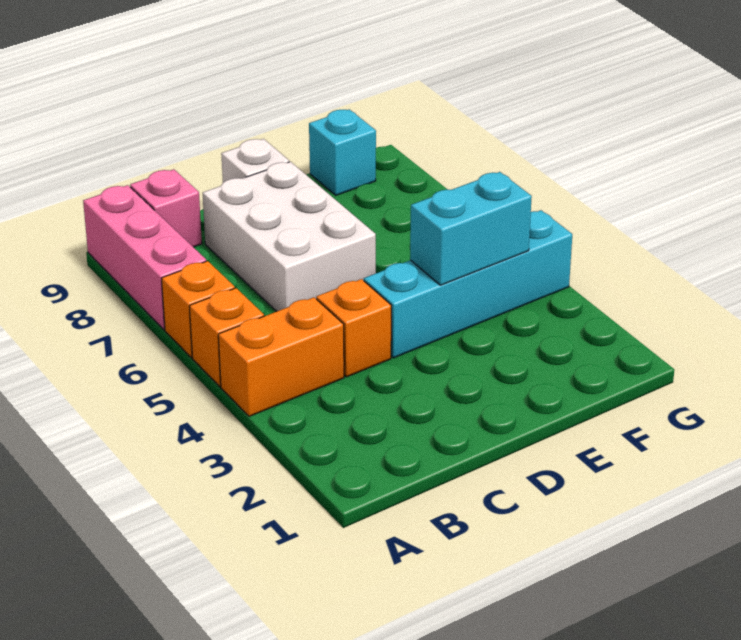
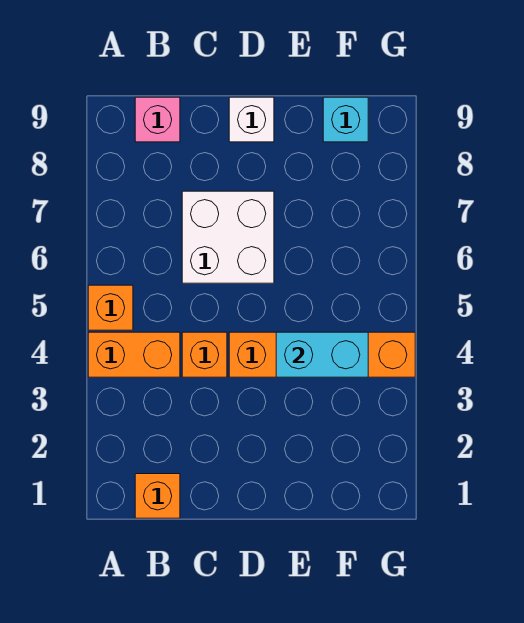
orange 1x1 brick [162,261,235,358] -> orange 1x1 brick moved to [135,474,180,518]
pink 1x3 brick [83,185,206,330] -> none
white 2x3 brick [203,162,376,311] -> white 2x2 brick [182,191,274,283]
cyan 1x4 brick [364,210,572,358] -> orange 1x4 brick [229,332,415,377]

